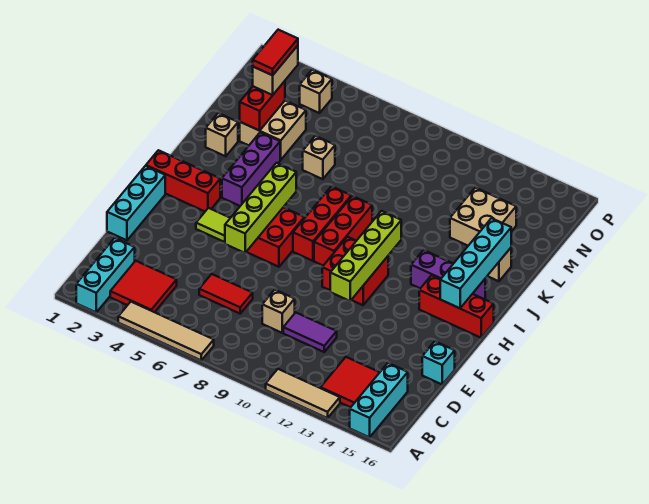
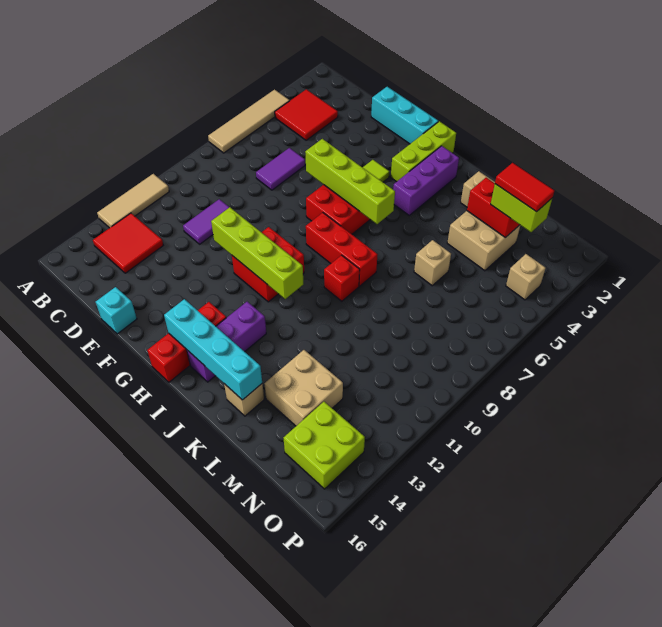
cyan 1x3 brick [76,238,135,312] -> none
cyan 1x3 brick [350,363,408,437] -> none
red 1x2 tile [199,274,253,314] -> purple 1x2 tile [256,148,305,190]
tan 1x1 brick [262,290,295,333] -> none
red 1x3 brick [146,150,220,211] -> lime 1x3 brick [391,121,456,182]
red 1x3 brick [314,196,372,266] -> red 1x1 brick [324,255,360,301]
purple 1x3 brick [222,132,280,206] -> purple 1x3 brick turned to [393,146,459,215]
tan 1x2 brick [253,46,298,95] -> lime 1x2 brick [491,184,552,232]
none -> lime 2x2 brick [284,402,365,489]

